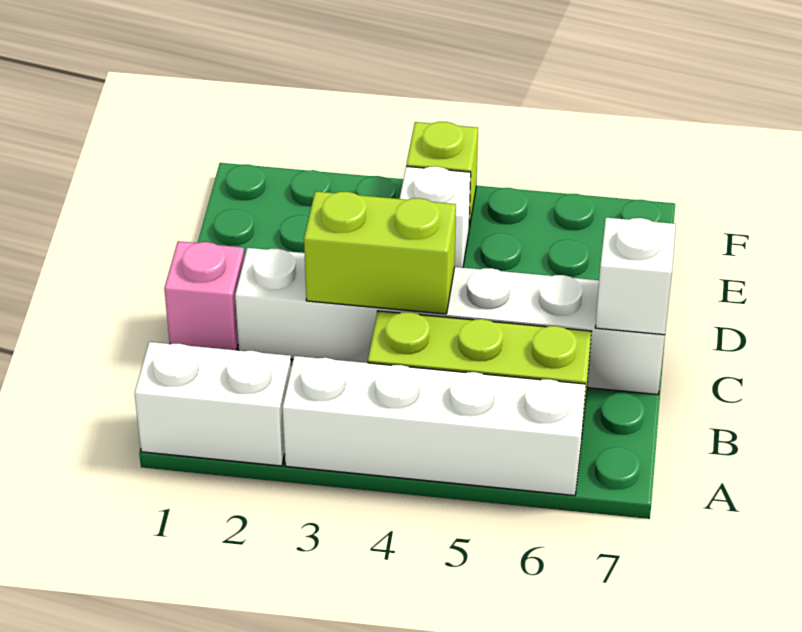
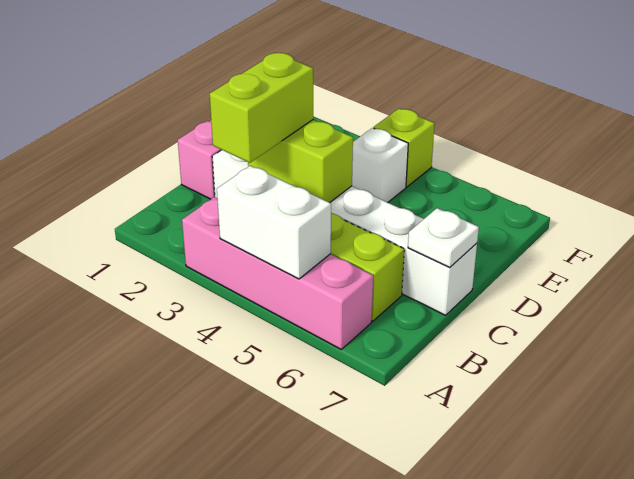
white 1x2 brick [135,342,291,466] -> white 1x2 brick moved to [217,166,331,279]
white 1x4 brick [283,356,586,496] -> pink 1x4 brick [182,197,373,349]
none -> lime 1x2 brick [210,53,313,163]
white 1x1 brick [595,218,676,335] -> white 1x1 plate [408,208,479,267]

